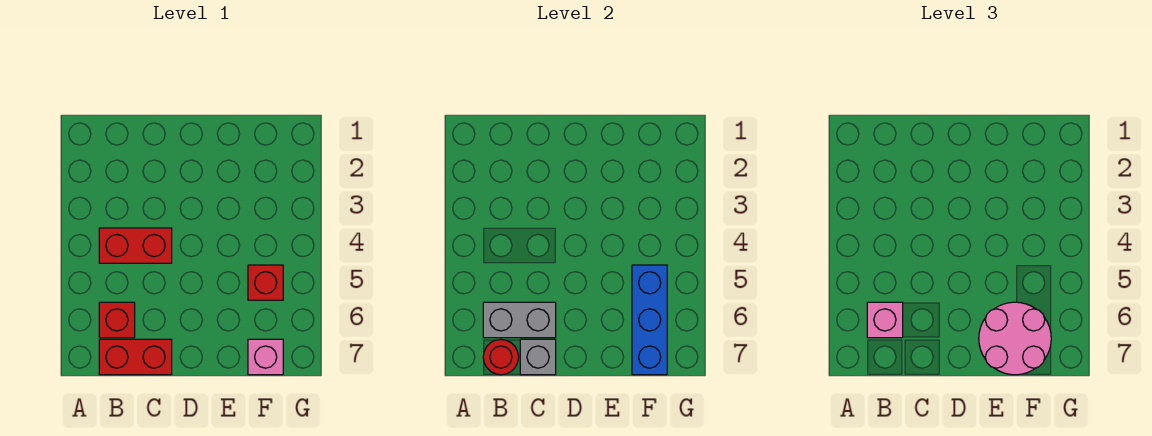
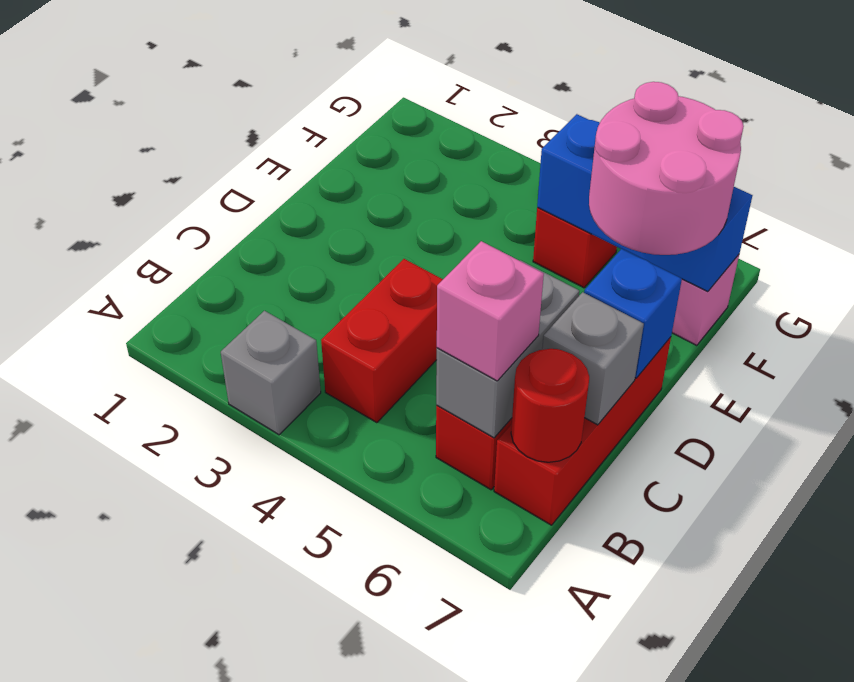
none -> grey 1x1 brick [221,311,321,435]
red 1x2 brick [99,339,172,375] -> red 1x3 brick [494,337,671,525]
none -> blue 1x1 brick [584,249,682,378]

